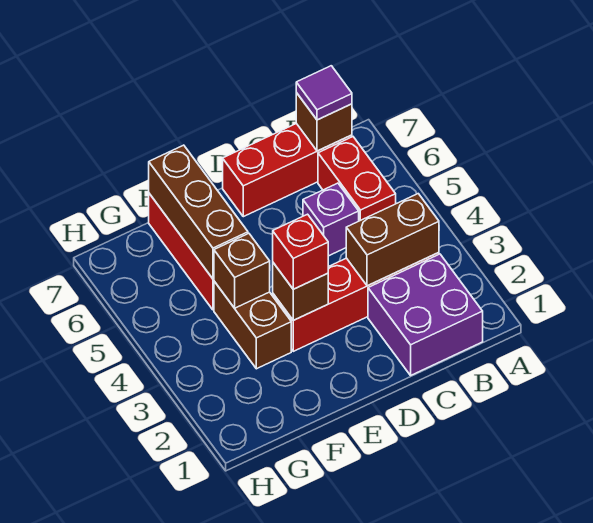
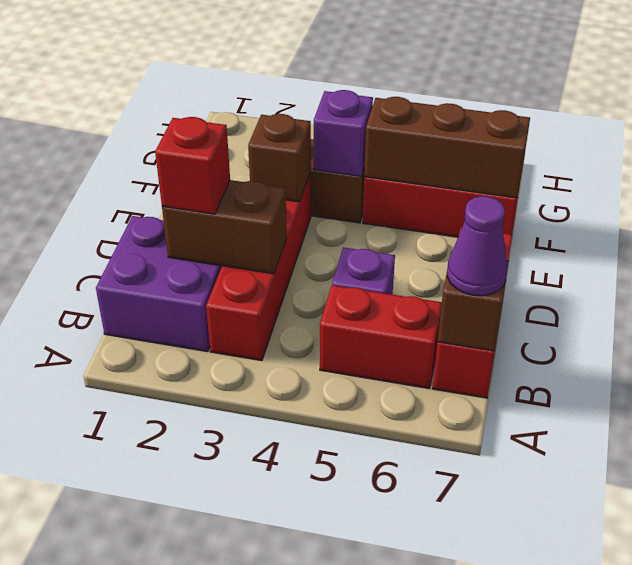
brown 1x2 brick [346,194,439,286] -> brown 1x2 brick turned to [162,180,287,274]
purple 1x1 tile [296,66,352,120] -> purple 1x1 cone [447,196,508,296]
red 1x1 brick [273,214,328,289] -> red 1x1 brick moved to [155,117,230,214]
brown 1x1 brick [214,233,270,308] -> purple 1x1 brick [314,90,373,176]

